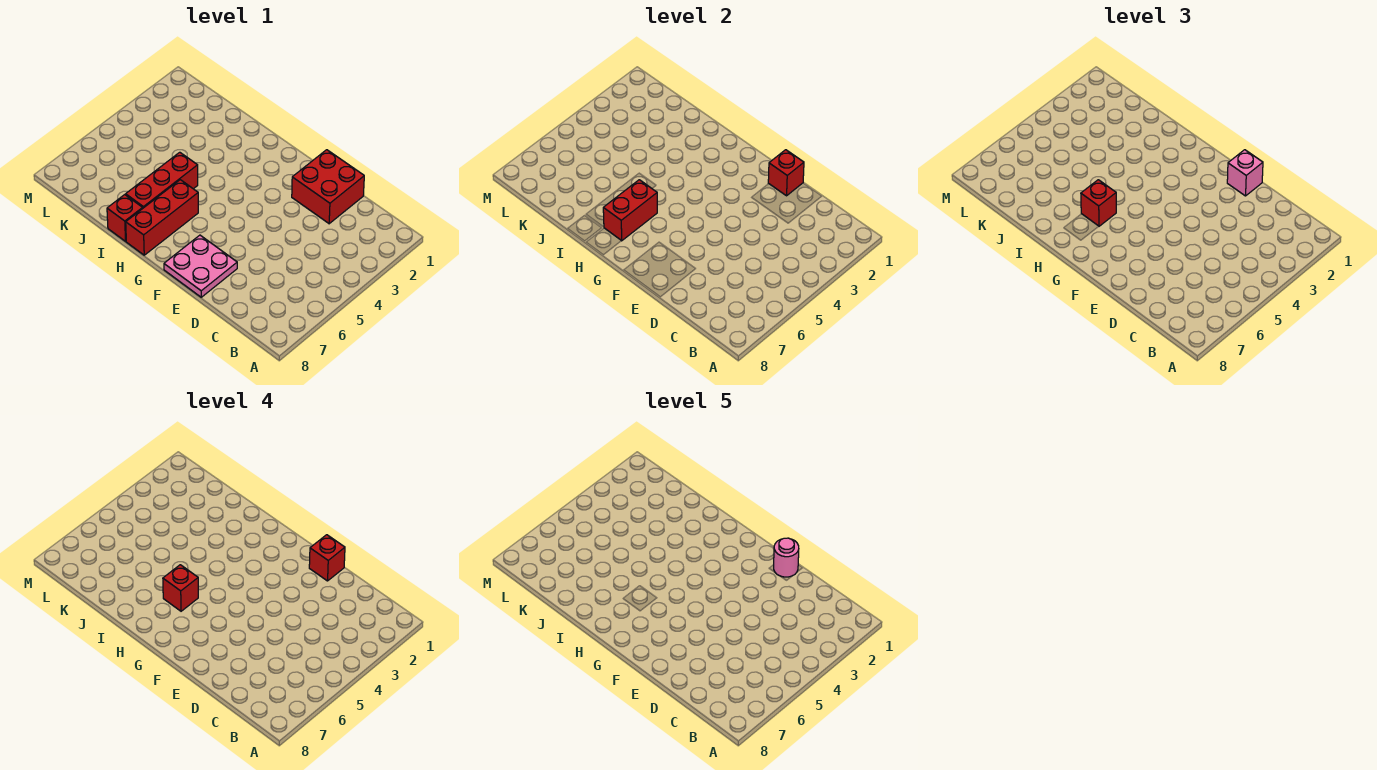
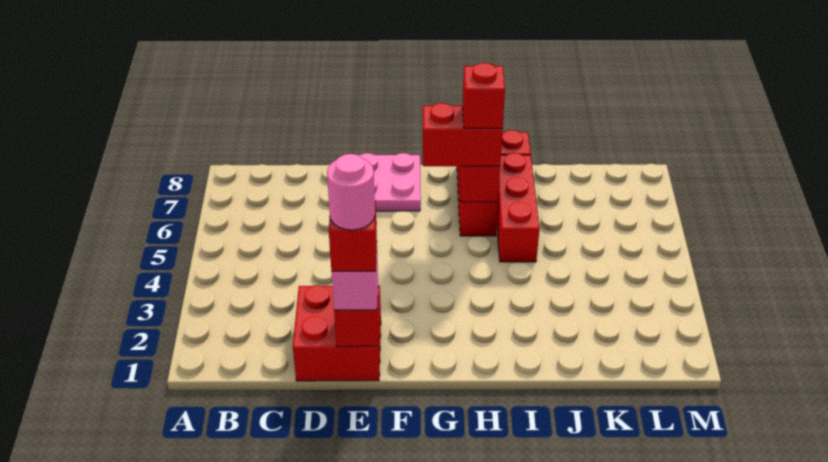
red 1x1 brick [1081,180,1116,226] -> red 1x2 brick [423,103,503,167]

